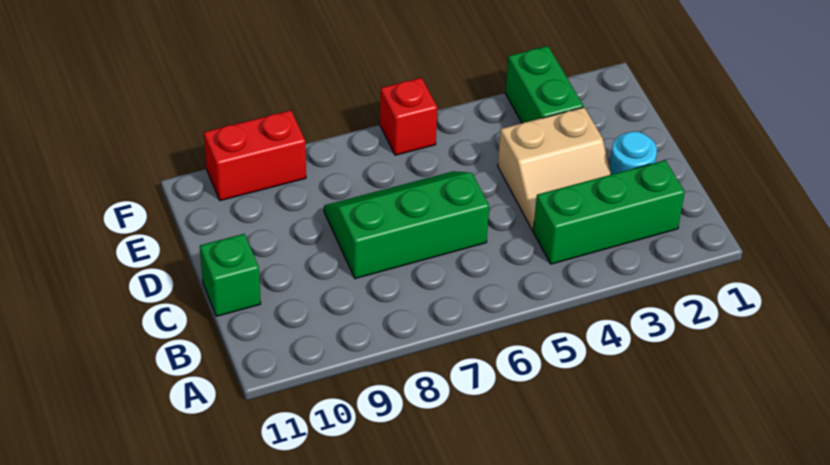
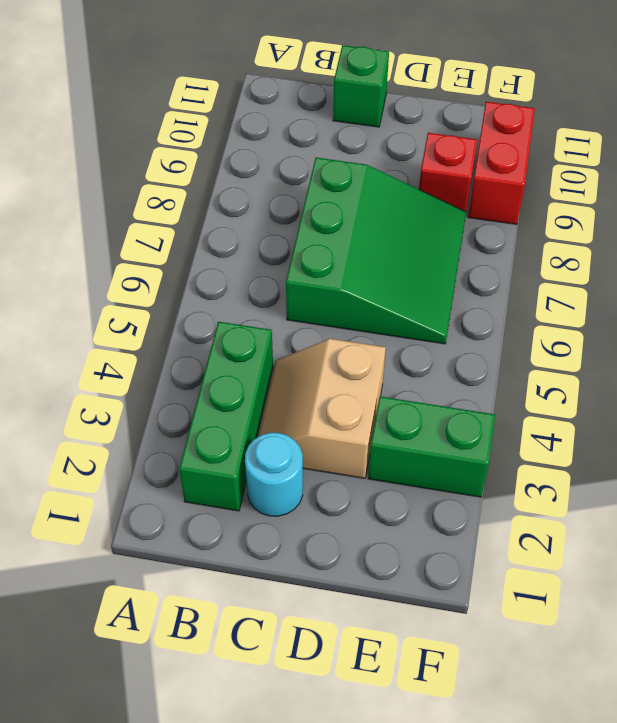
green 2x3 slope [324,171,489,279] -> green 3x3 slope [286,158,466,344]
red 1x1 brick [380,78,437,155] -> red 1x1 brick moved to [419,133,477,212]

